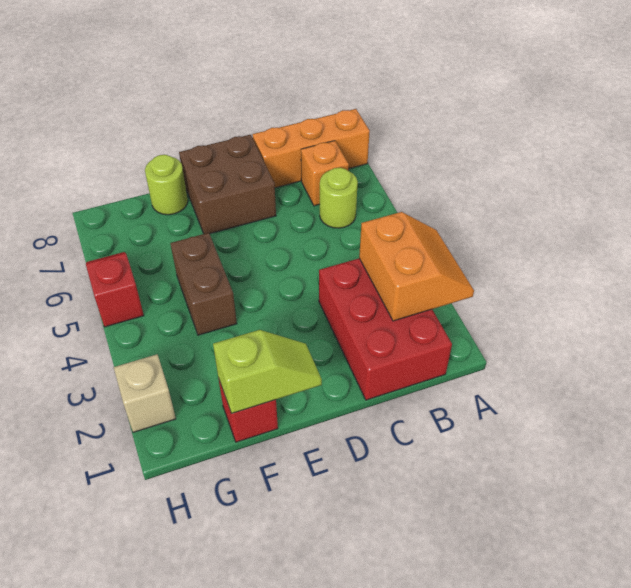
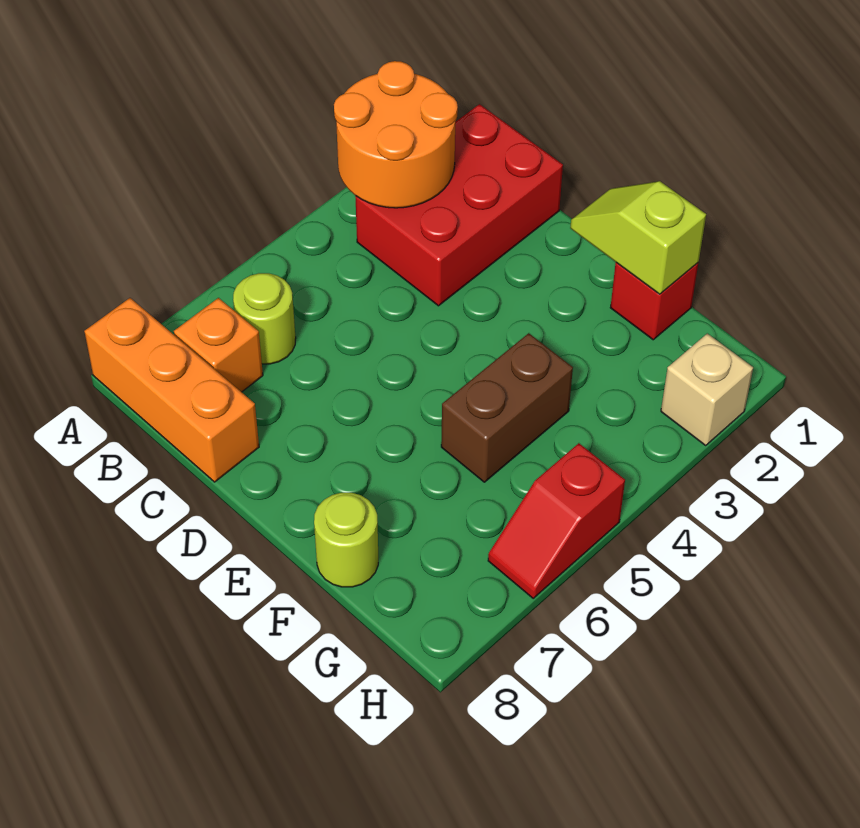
orange 2x2 slope [359,212,474,321] -> orange 2x2 round brick [334,61,458,208]
brown 2x2 brick [179,135,276,234] -> none

